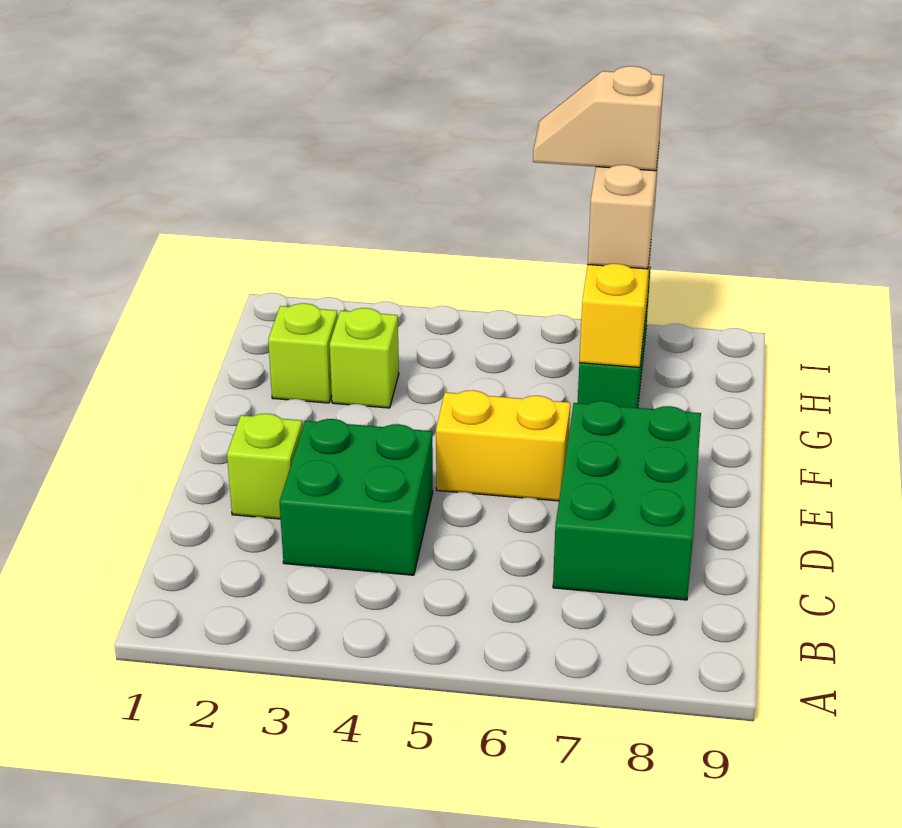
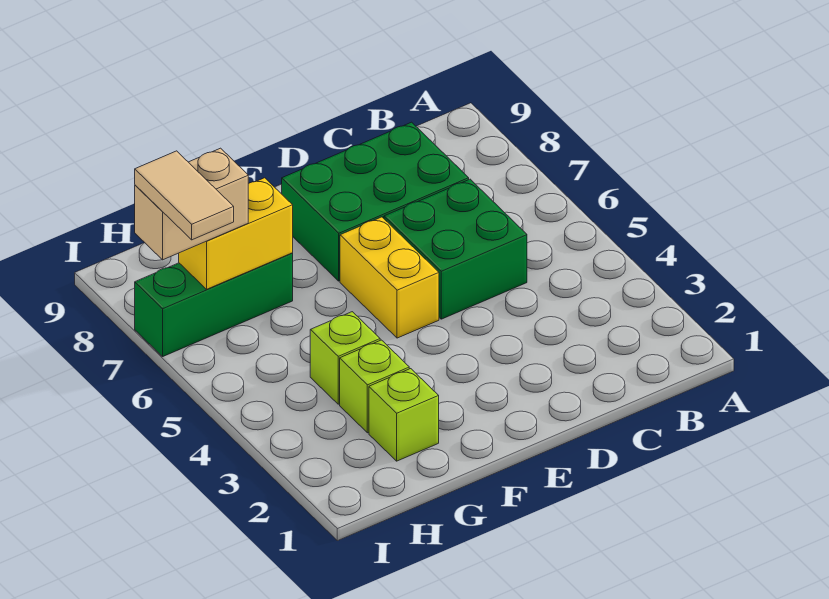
green 2x2 brick [280,419,433,575] -> green 2x2 brick moved to [384,179,527,319]
lime 1x1 brick [227,414,303,519] -> lime 1x1 brick moved to [310,312,380,404]
tan 1x2 slope [533,66,664,171] -> tan 1x2 tile [135,151,234,240]

